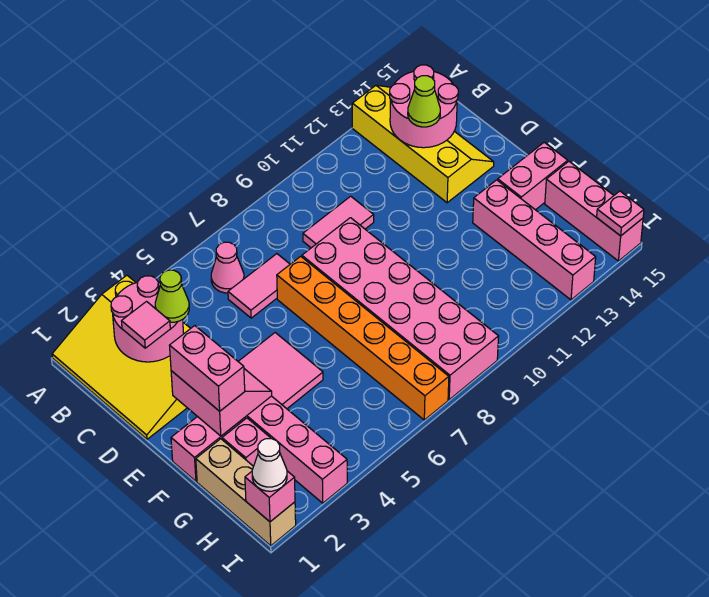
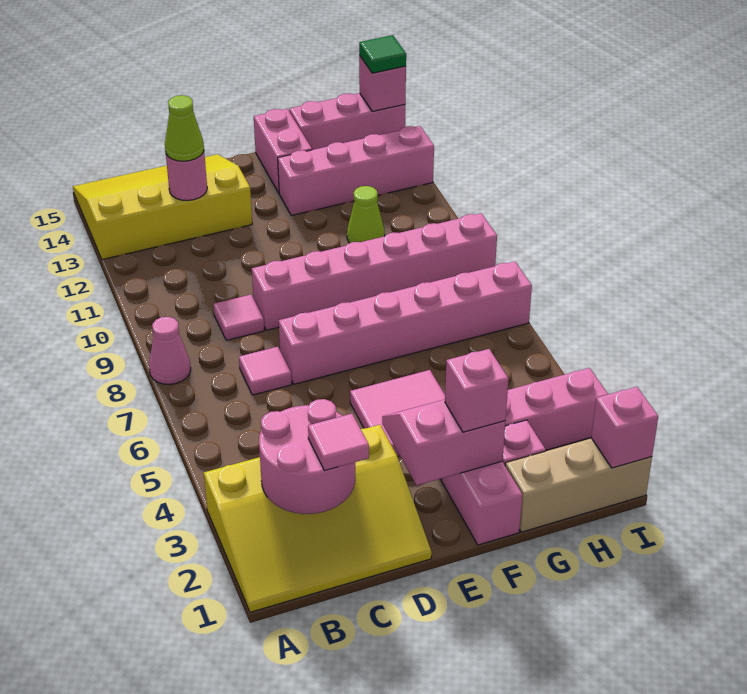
yellow 2x4 slope [352,85,494,203] -> yellow 3x4 slope [73,154,252,260]
pink 1x1 cone [211,242,244,293] -> pink 1x1 cone moved to [149,317,191,384]
pink 2x2 round brick [390,65,458,148] -> pink 1x1 round brick [166,152,207,201]
lime 1x1 cone [155,270,189,322] -> lime 1x1 cone moved to [347,186,385,243]
pink 1x2 tile [228,254,290,318] -> pink 1x1 tile [239,347,292,395]
pink 1x2 tile [303,196,374,248] -> pink 1x1 tile [213,295,264,340]
orange 1x6 brick [277,256,449,420] -> pink 1x6 brick [279,261,532,384]
pink 2x6 brick [302,218,499,399] -> pink 1x6 brick [252,213,497,330]
pink 1x2 brick [170,326,245,411] -> pink 1x1 brick [445,349,509,432]
white 1x1 cone [252,439,287,491] -> none
pink 1x1 plate [597,191,644,236] -> pink 1x1 brick [359,55,406,111]
none -> green 1x1 tile [359,35,406,73]

